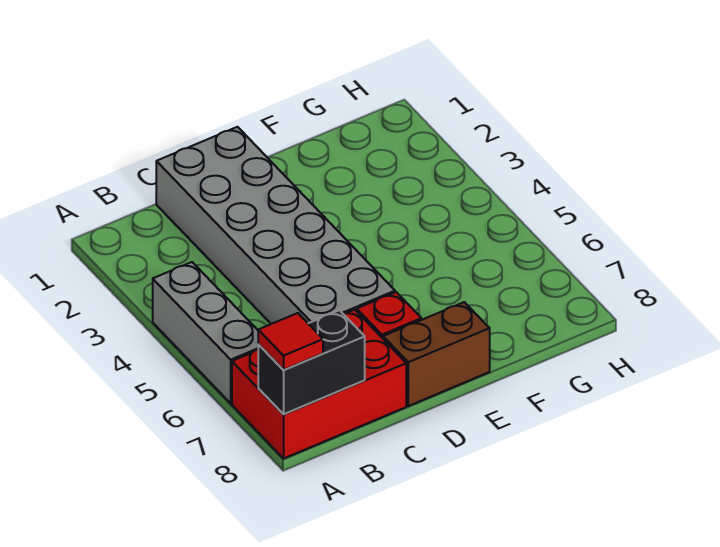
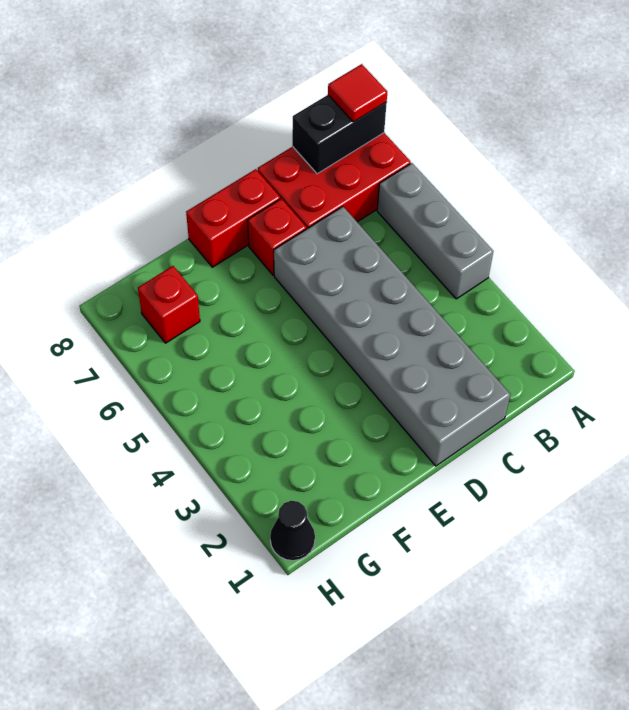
brown 1x2 brick [383,302,490,406] -> red 1x2 brick [186,169,280,267]
none -> red 1x1 brick [138,266,200,343]
none -> black 1x1 cone [270,501,315,561]

